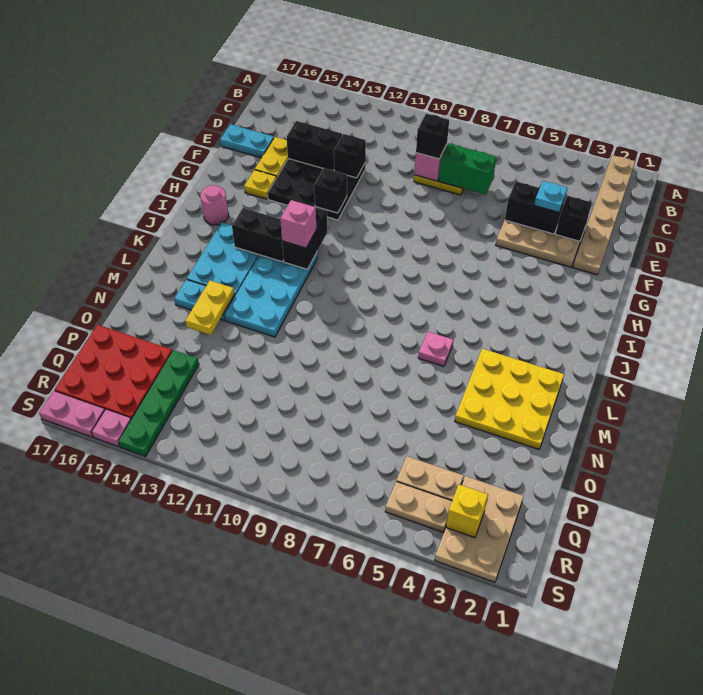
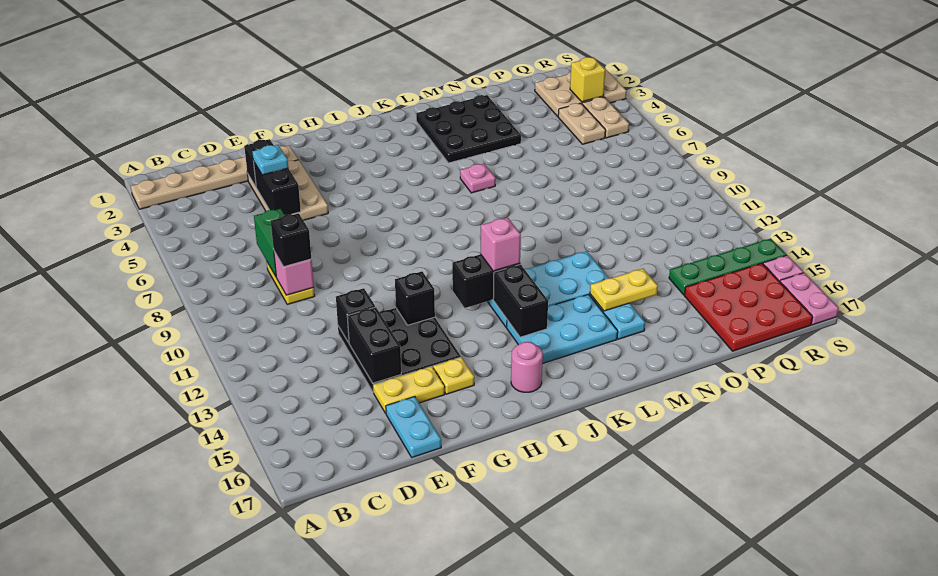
yellow 3x3 plate [455,349,564,449] -> black 3x3 plate [416,95,521,163]

